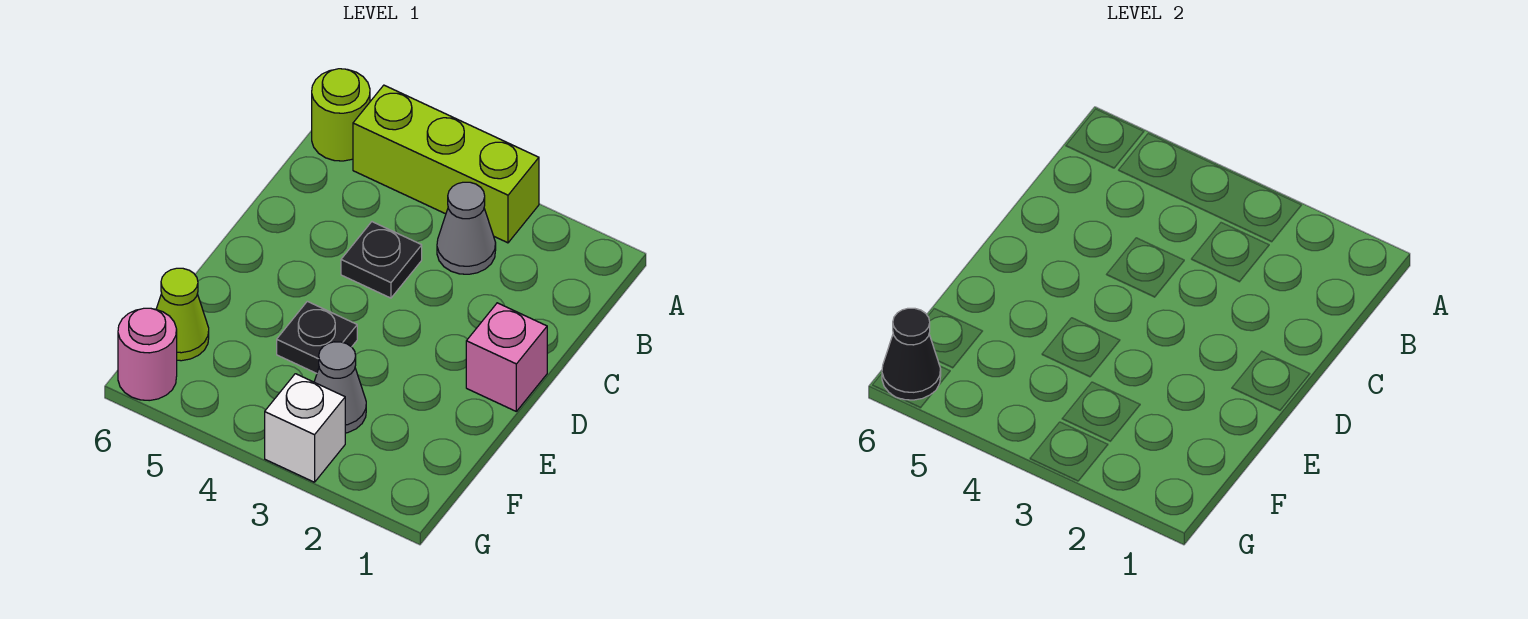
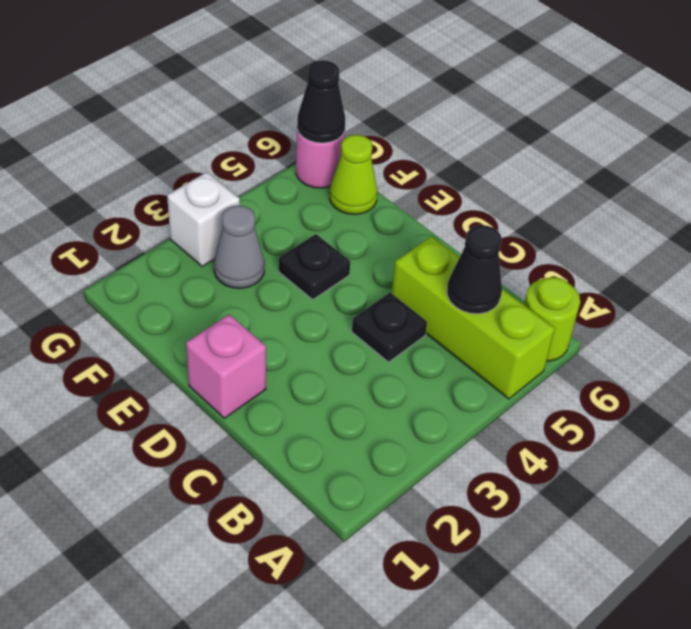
lime 1x3 brick [353,85,539,243] -> lime 1x3 brick turned to [392,236,555,399]
grey 1x1 cone [437,182,496,274] -> none
none -> black 1x1 cone [447,225,502,314]

